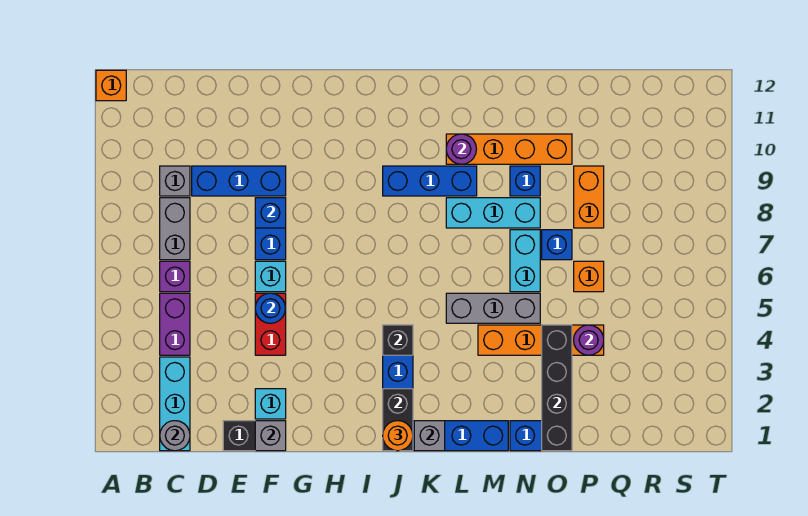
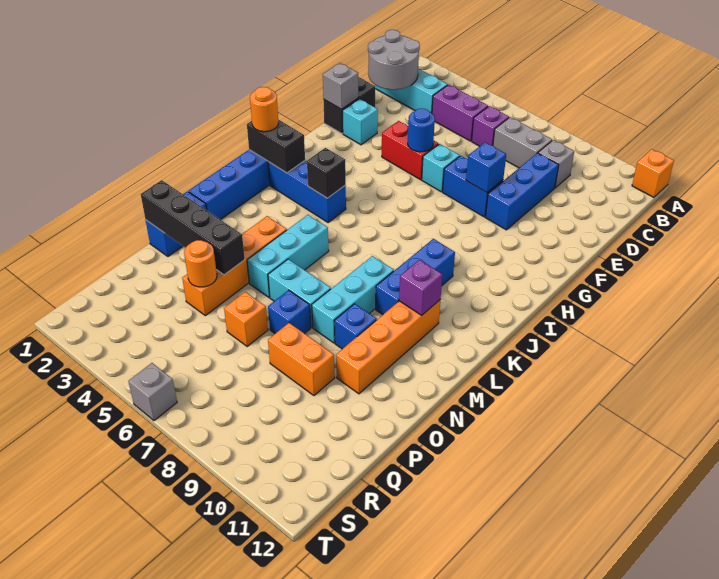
grey 1x1 round brick [160,421,190,451] -> grey 2x2 round brick [368,30,420,90]
grey 1x1 brick [414,421,445,451] -> grey 1x1 brick moved to [128,363,177,421]
grey 1x3 brick [446,293,540,323] -> cyan 1x3 brick [247,215,329,297]
purple 1x1 round brick [446,134,476,164] -> purple 1x1 brick [399,260,442,315]
purple 1x1 round brick [574,325,604,355] -> orange 1x1 round brick [184,240,217,287]

